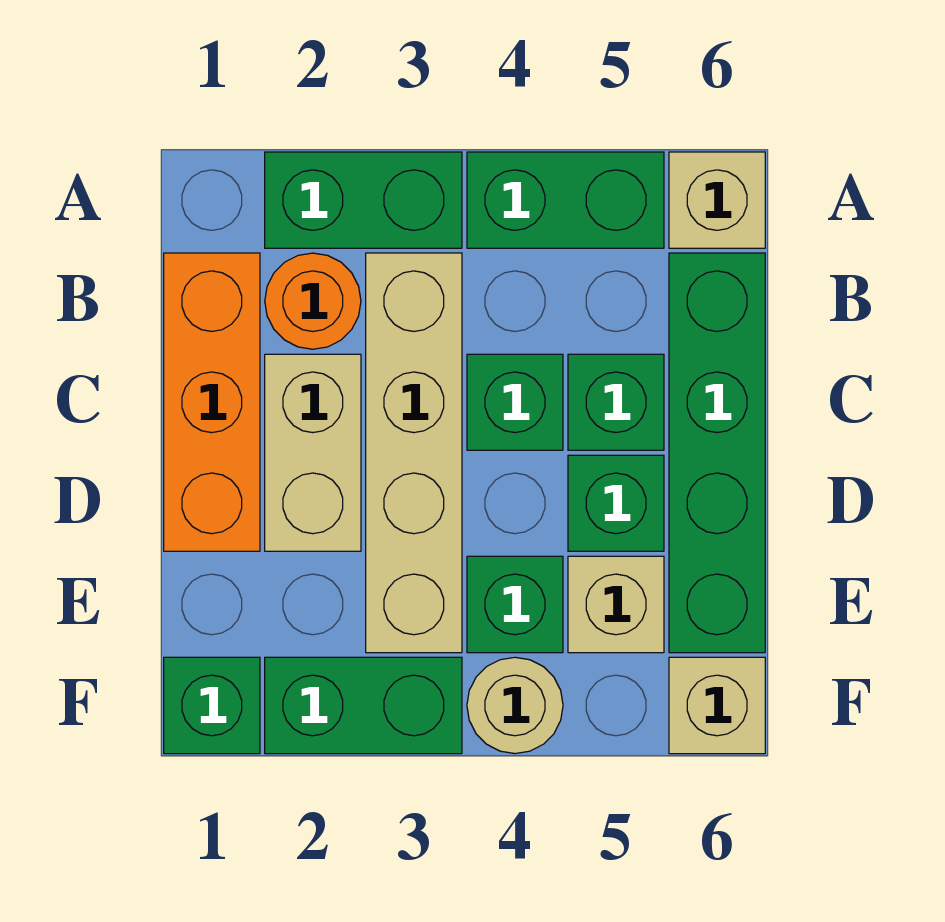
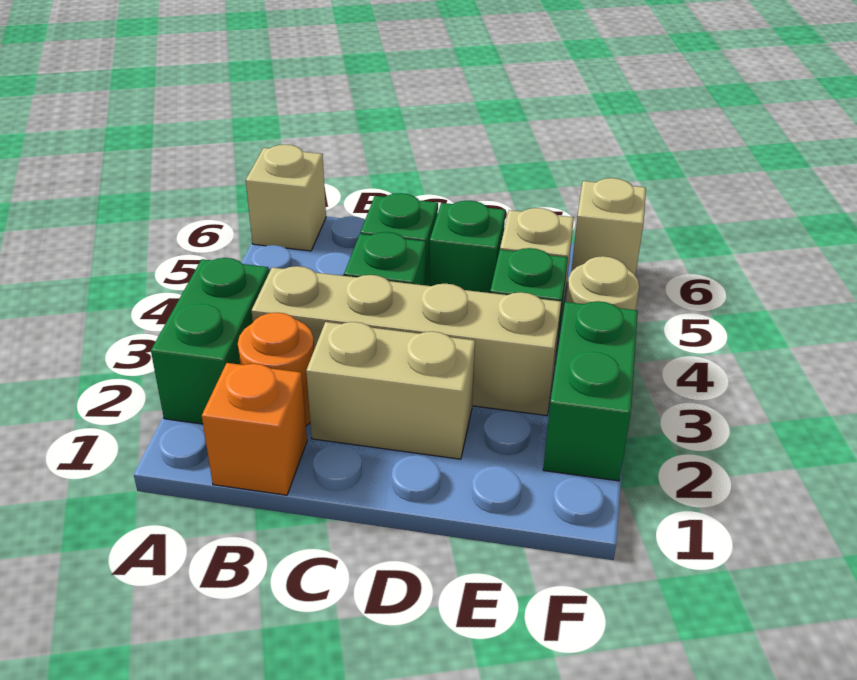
green 1x2 brick [467,152,664,248] -> none
orange 1x3 brick [164,253,260,551] -> orange 1x1 brick [202,363,307,495]
green 1x4 brick [669,253,765,653] -> none
green 1x1 brick [164,657,260,754] -> none

